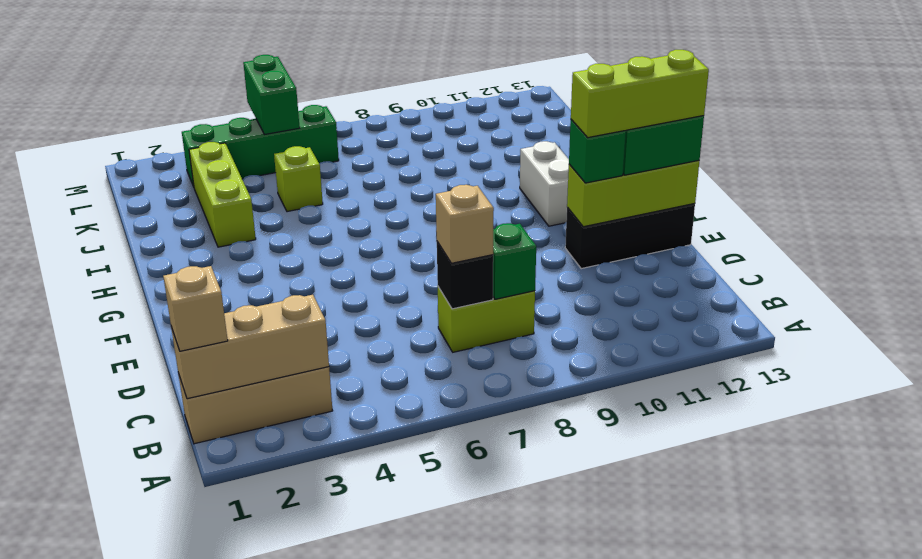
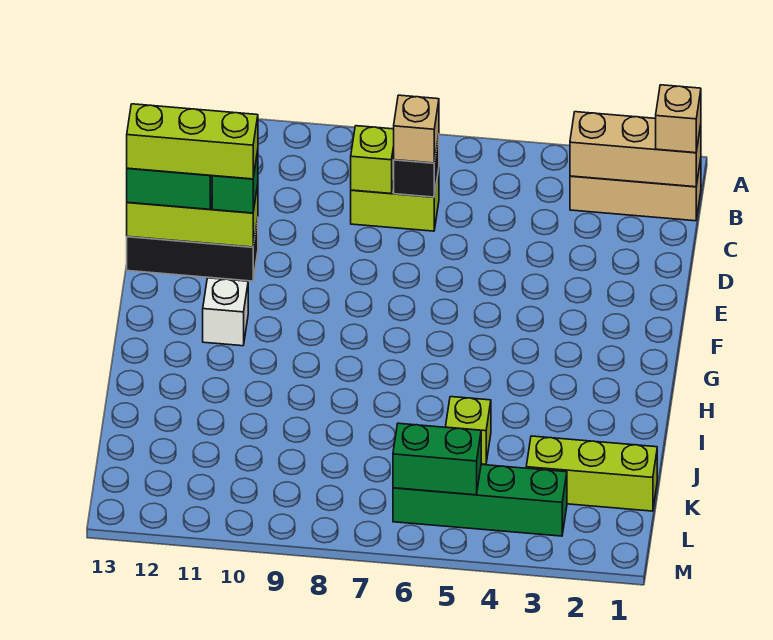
green 1x1 brick [493,223,536,299] -> lime 1x1 brick [351,126,394,194]
white 1x2 brick [520,141,569,226] -> white 1x1 brick [203,278,248,346]
lime 1x3 brick [189,142,256,247] -> lime 1x3 brick turned to [526,436,657,511]
green 1x2 brick [243,55,300,135] -> green 1x2 brick turned to [393,423,481,495]

